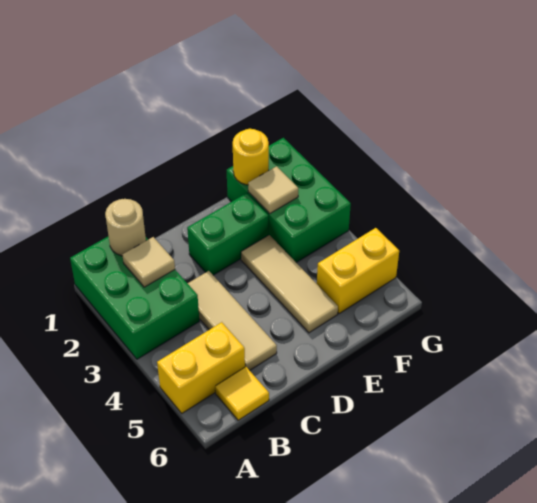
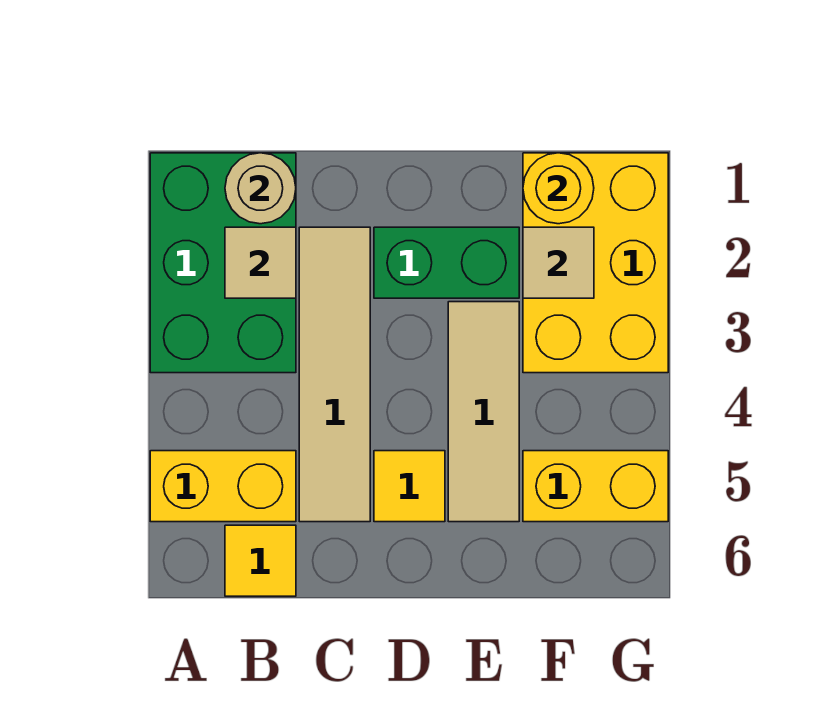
tan 1x3 tile [187,271,277,370] -> tan 1x4 tile [299,227,370,522]
none -> yellow 1x1 tile [374,451,445,522]
green 2x3 brick [227,138,351,262] -> yellow 2x3 brick [523,153,668,373]

